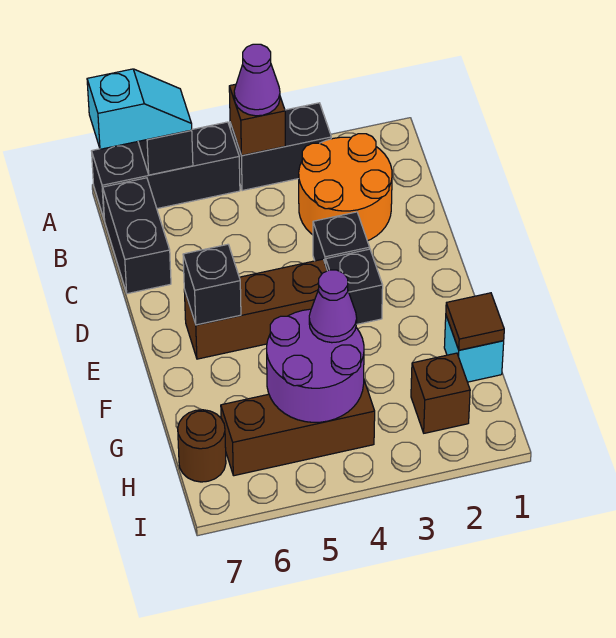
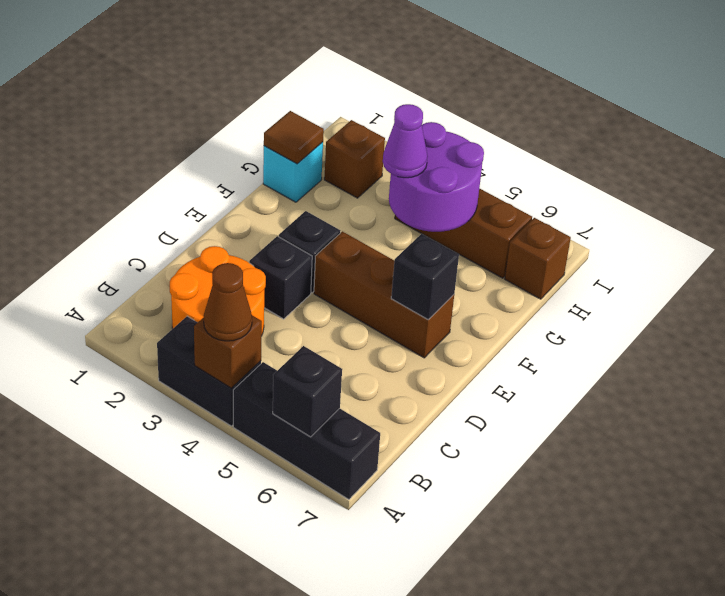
purple 1x1 cone [234,44,280,116] -> brown 1x1 cone [204,263,252,341]
cyan 1x2 slope [87,69,192,149] -> none
black 1x2 brick [103,178,171,294] -> none
brown 1x1 round brick [178,410,226,482] -> brown 1x1 brick [505,218,571,299]

